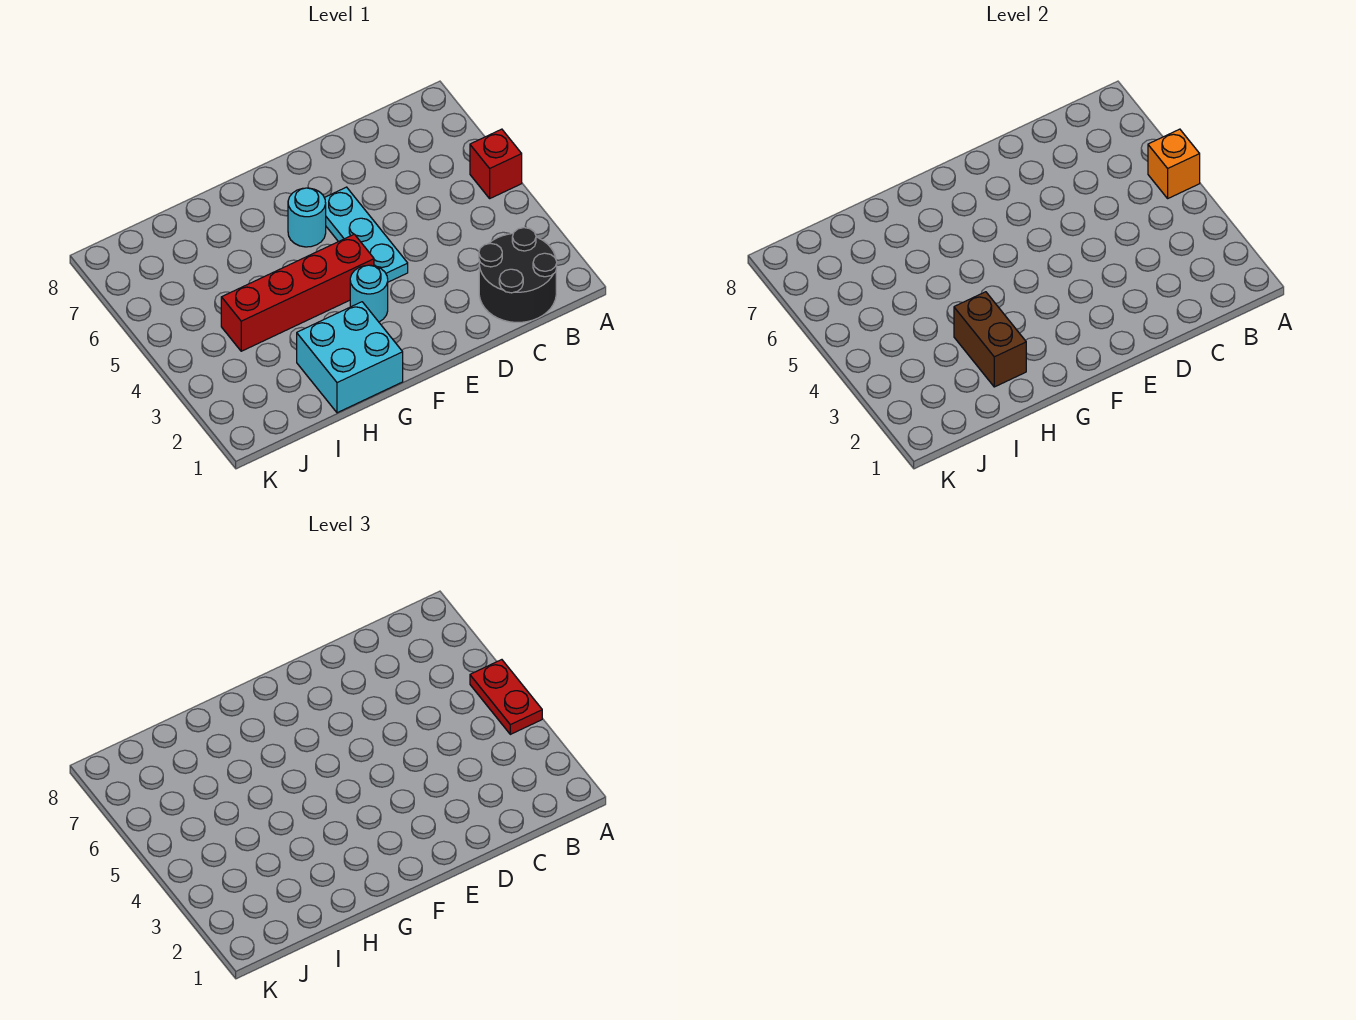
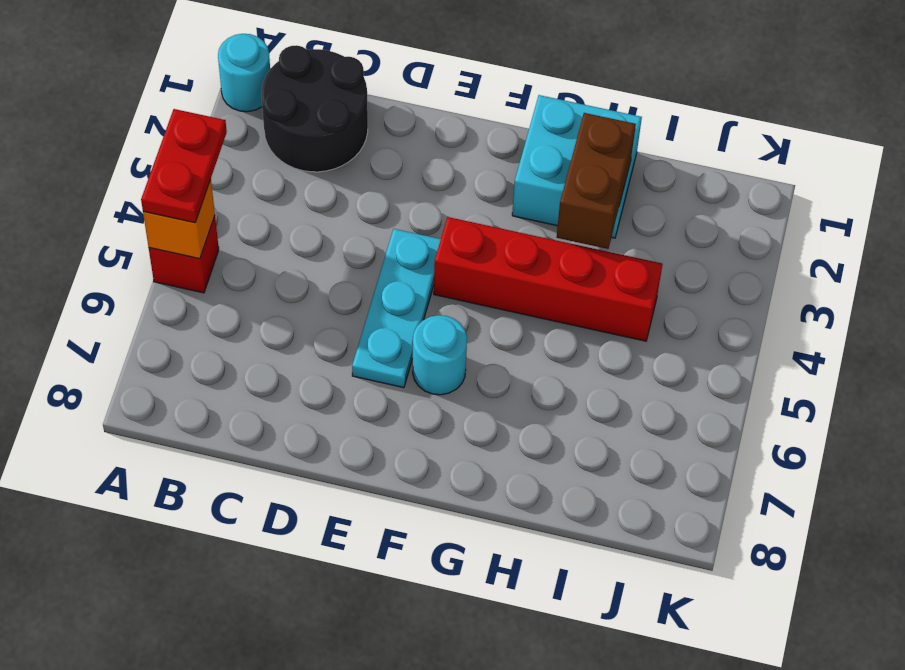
cyan 1x1 round brick [350,265,388,322] -> cyan 1x1 round brick moved to [218,34,270,112]

